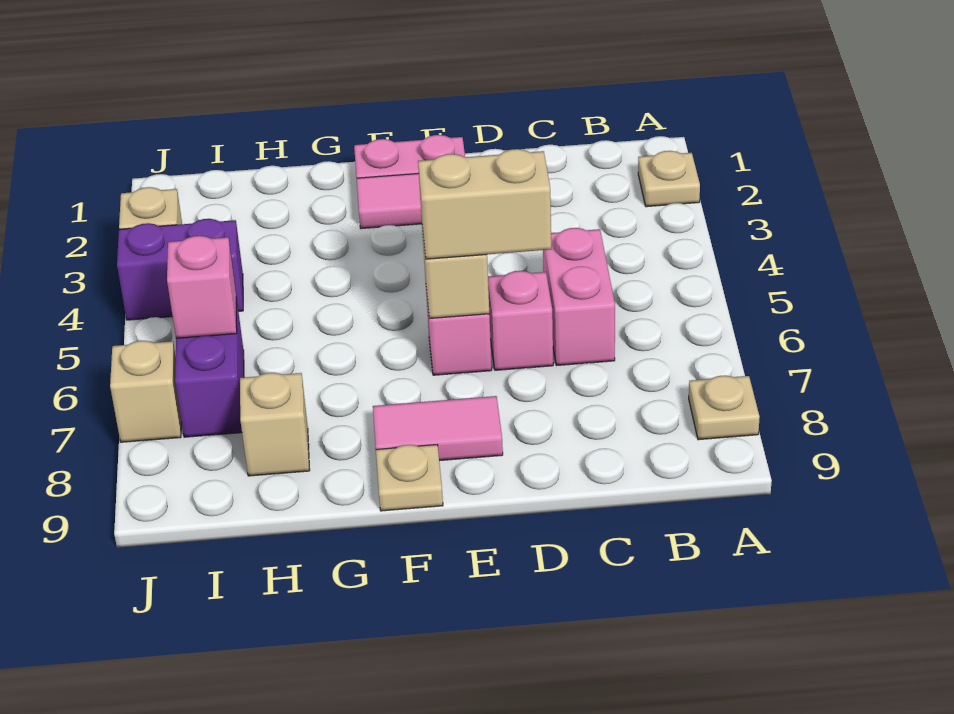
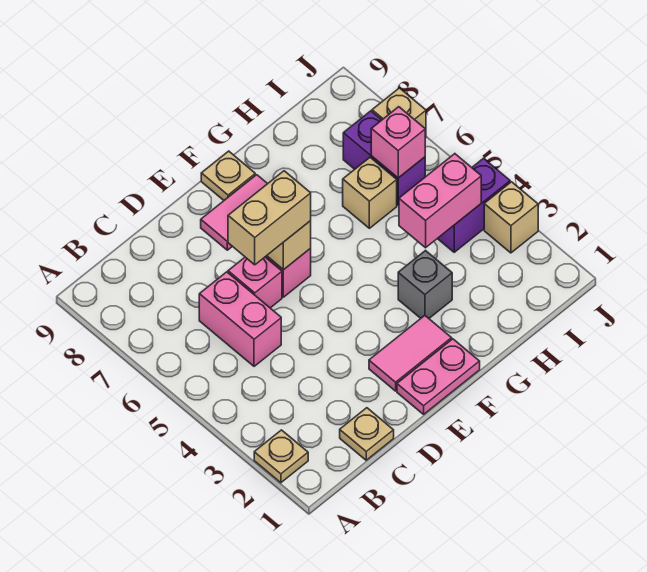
tan 1x1 plate [689,375,760,440] -> tan 1x1 plate moved to [340,408,394,460]
none -> grey 1x1 brick [398,251,452,318]
none -> pink 1x2 brick [399,154,481,248]
tan 1x1 brick [240,373,310,476] -> tan 1x1 brick moved to [343,157,397,228]

